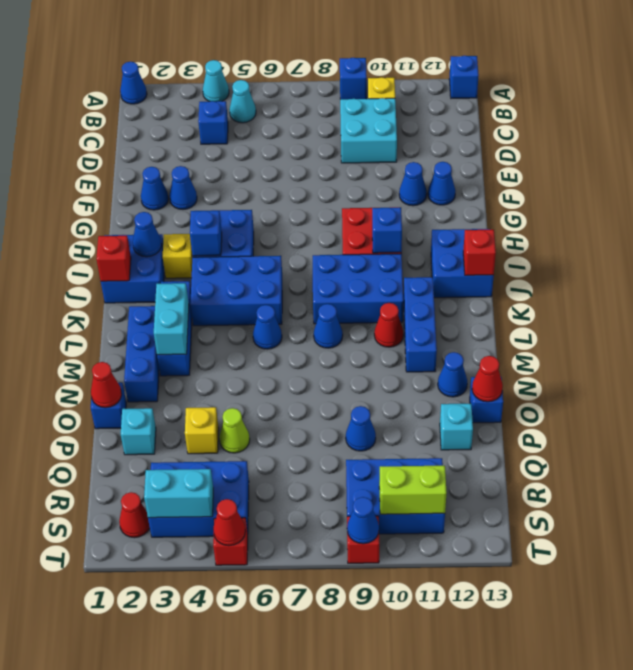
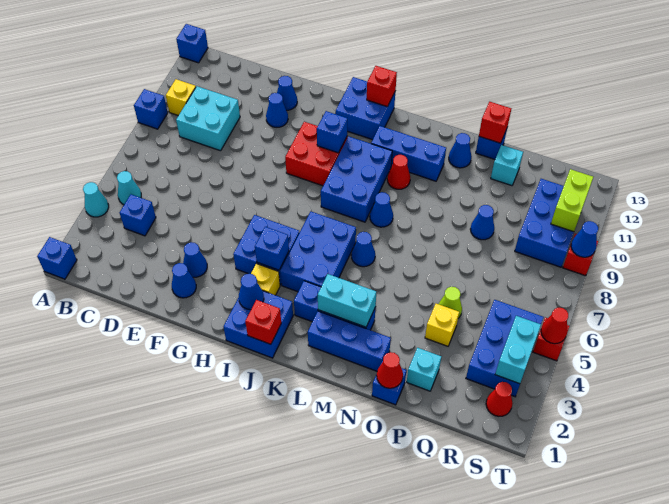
blue 1x1 cone [120,62,147,104] -> blue 1x1 brick [37,237,77,279]
red 1x1 cone [472,356,503,402] -> red 1x1 brick [479,102,511,143]

